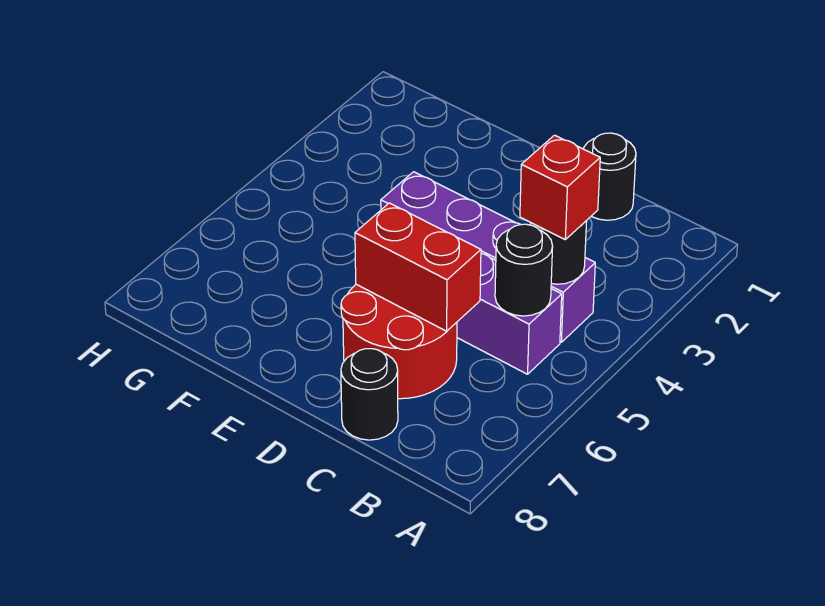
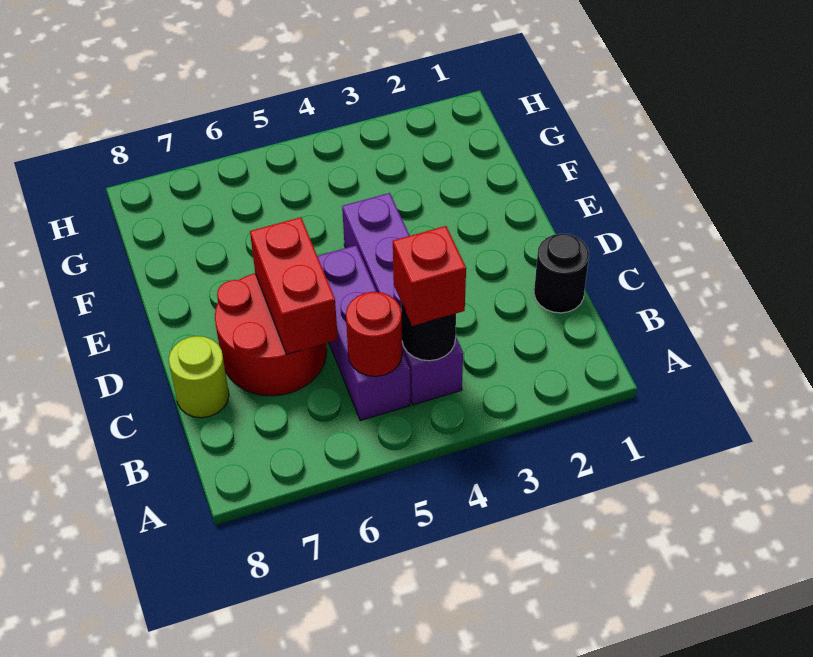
black 1x1 round brick [495,224,553,316] -> red 1x1 round brick [346,292,402,376]
black 1x1 round brick [341,349,398,440] -> lime 1x1 round brick [169,336,229,418]

